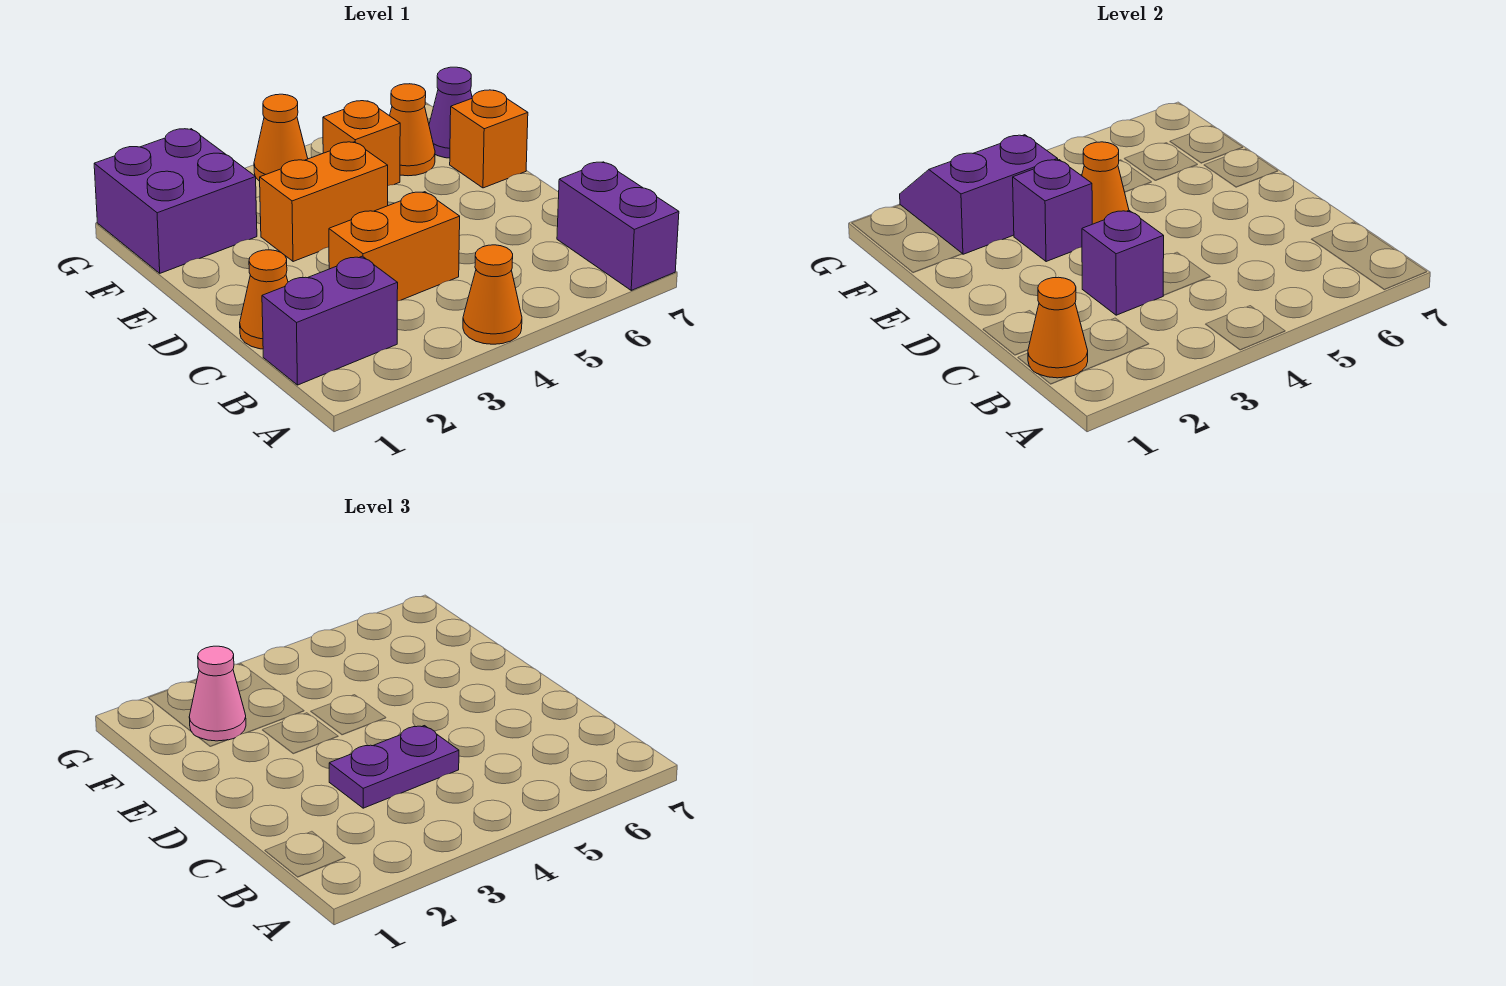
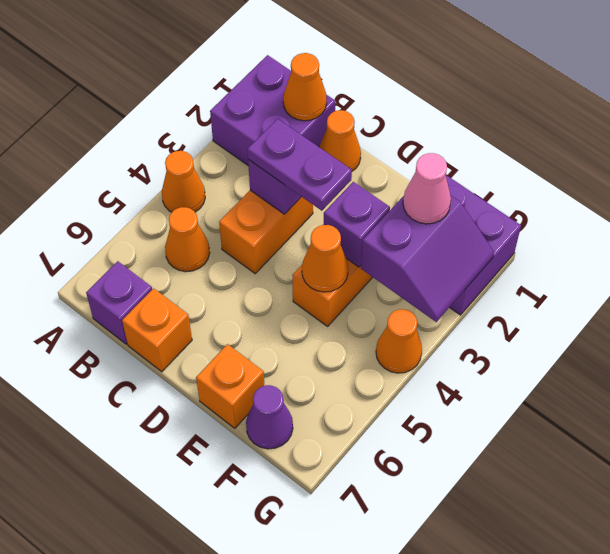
purple 1x2 brick [557,162,679,290] -> purple 1x1 brick [86,261,152,344]
purple 1x2 brick [262,256,398,385] -> purple 2x2 brick [210,55,335,166]
purple 1x2 plate [329,726,459,808] -> purple 1x2 plate turned to [248,119,352,211]
orange 1x1 brick [323,101,400,186] -> orange 1x1 brick moved to [122,288,192,372]
orange 1x1 cone [389,84,435,176] -> orange 1x1 cone moved to [165,207,210,272]

